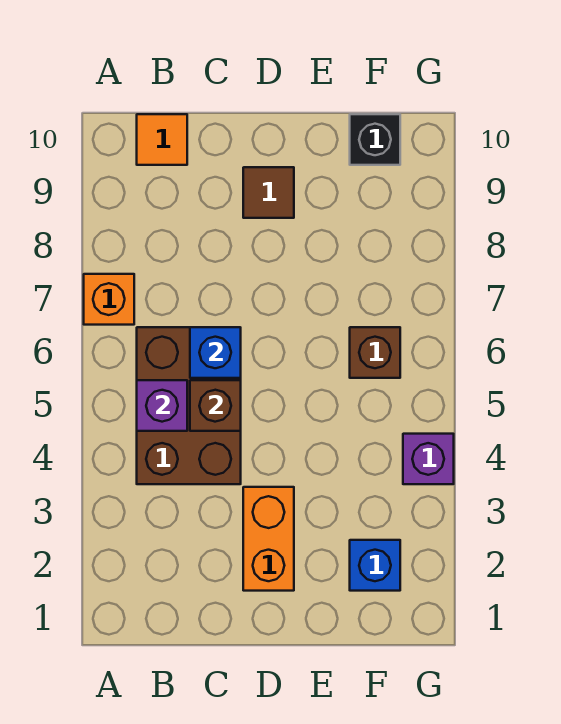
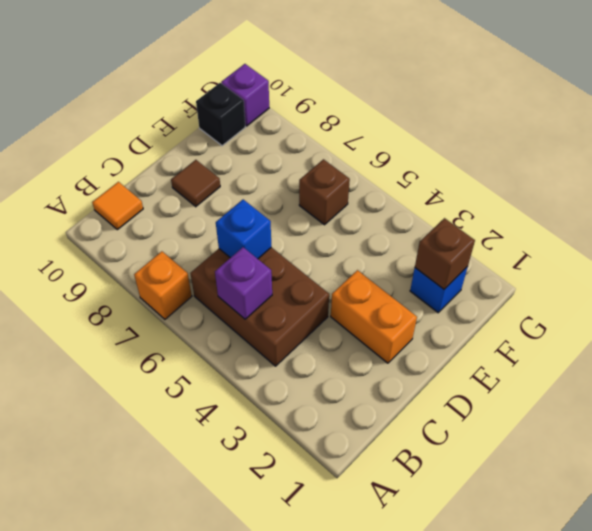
brown 1x1 brick [190,380,241,431] -> brown 1x1 brick moved to [415,218,475,289]
purple 1x1 brick [403,434,454,484] -> purple 1x1 brick moved to [221,64,269,126]

